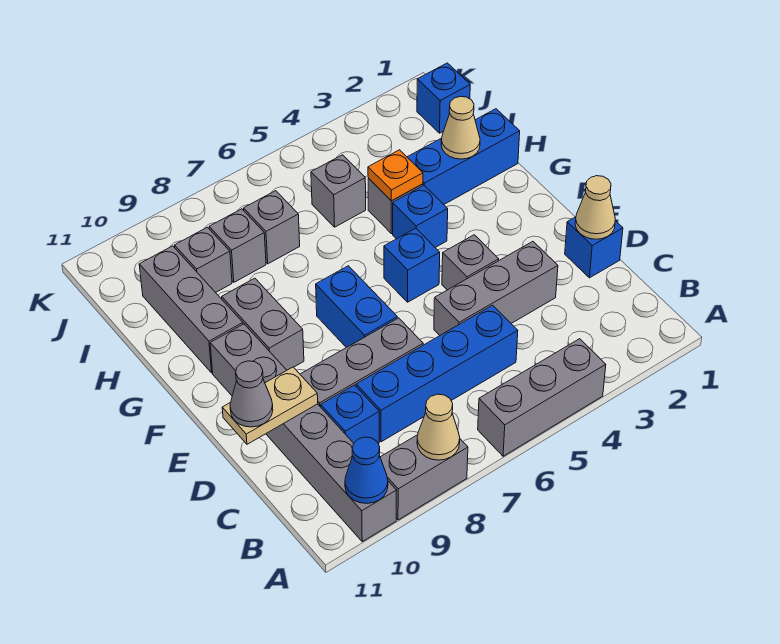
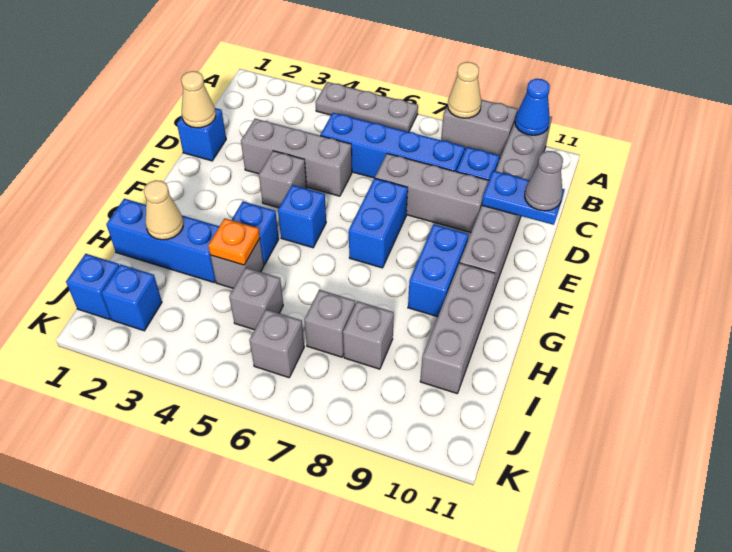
grey 1x3 brick [478,339,606,456] -> grey 1x3 plate [315,82,418,132]
tan 1x2 plate [222,367,318,444] -> blue 1x2 plate [482,171,564,225]
grey 1x2 brick [222,278,304,370] -> blue 1x2 brick [408,224,468,317]
grey 1x1 brick [174,227,232,293] -> grey 1x1 brick moved to [249,309,304,378]
none -> blue 1x1 brick [101,264,162,331]

